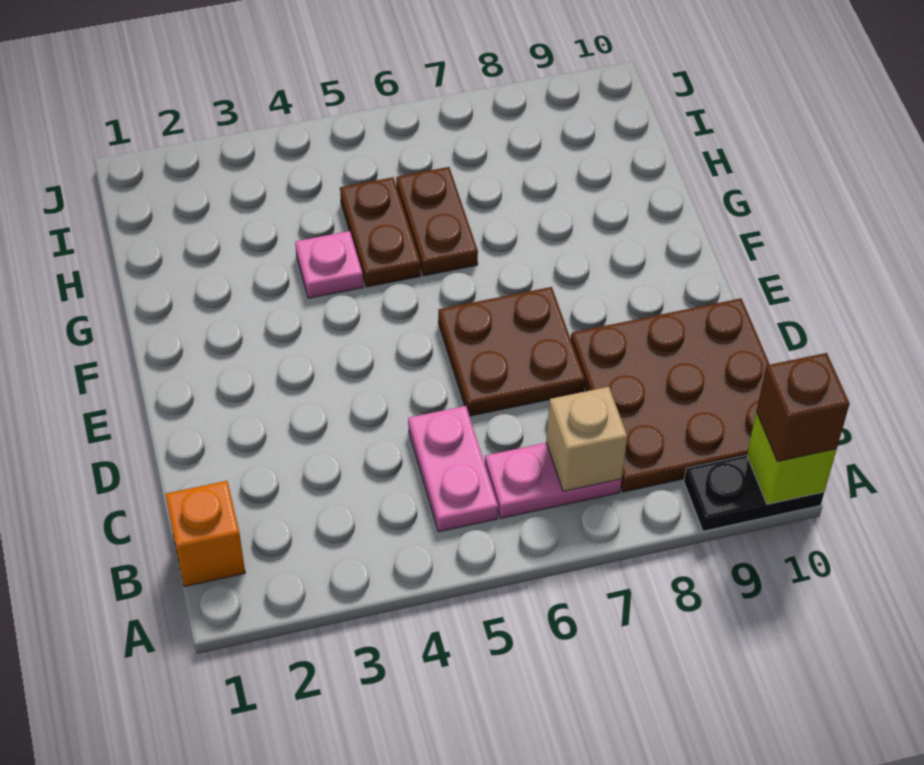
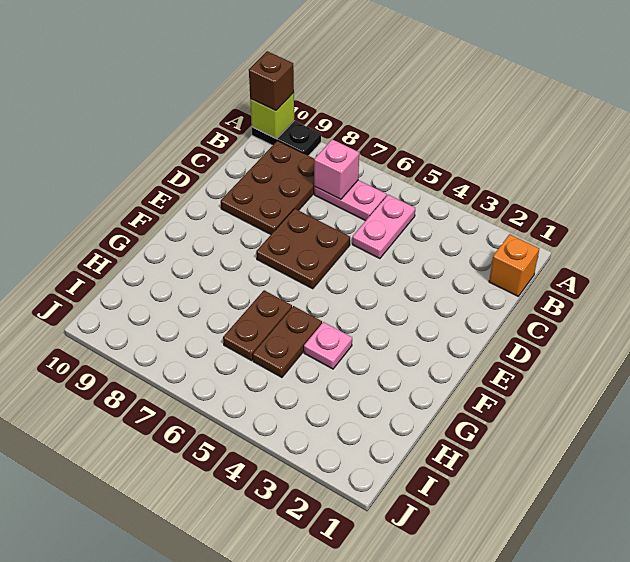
tan 1x1 brick [546,387,627,491] -> pink 1x1 brick [314,139,359,199]
brown 3x3 plate [571,298,770,492] -> brown 2x3 plate [221,141,314,234]

